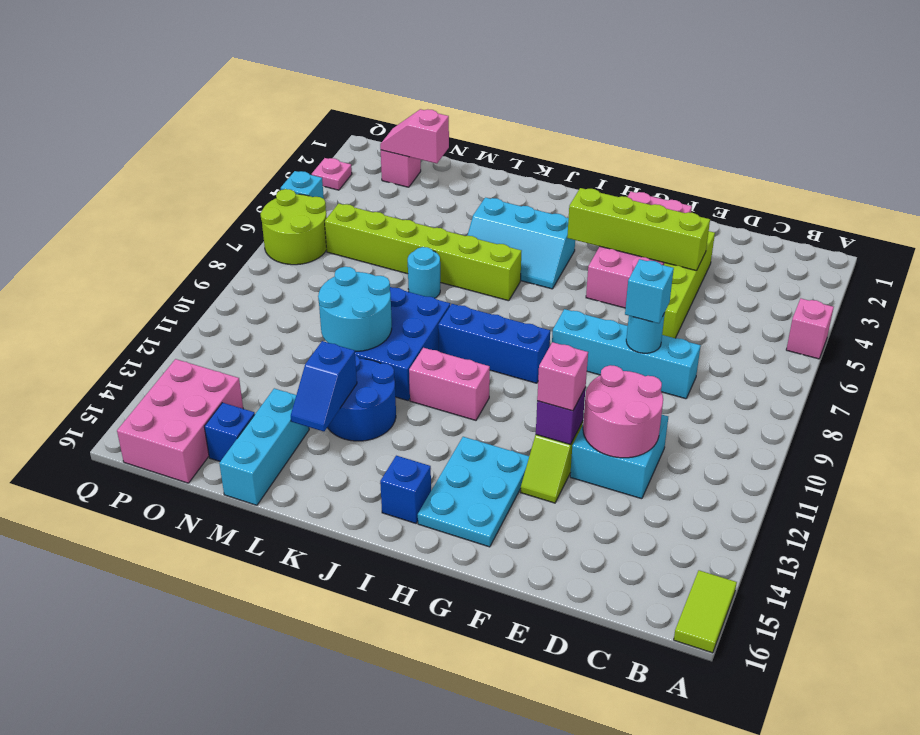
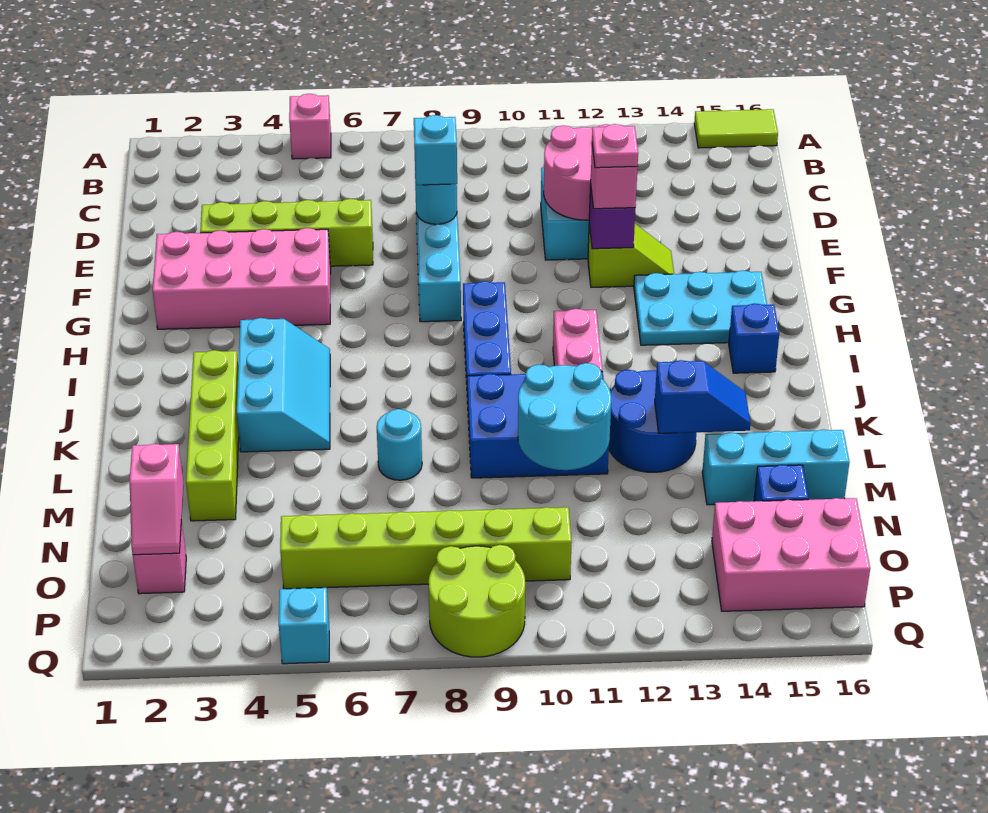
lime 1x4 brick [567,188,710,271] -> lime 1x4 brick moved to [186,350,239,521]
lime 1x6 brick [325,204,521,301] -> lime 1x6 brick turned to [280,507,572,589]
lime 2x2 round brick [261,189,327,265] -> lime 2x2 round brick moved to [429,545,525,657]
pink 1x1 plate [312,158,352,190] -> pink 1x1 plate moved to [592,124,638,168]

